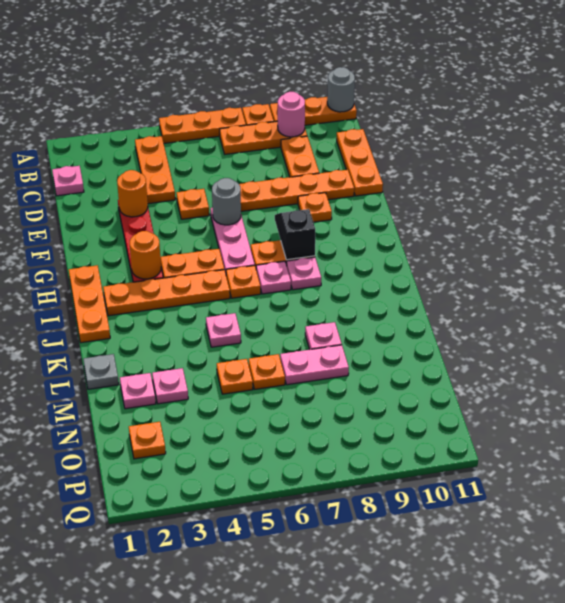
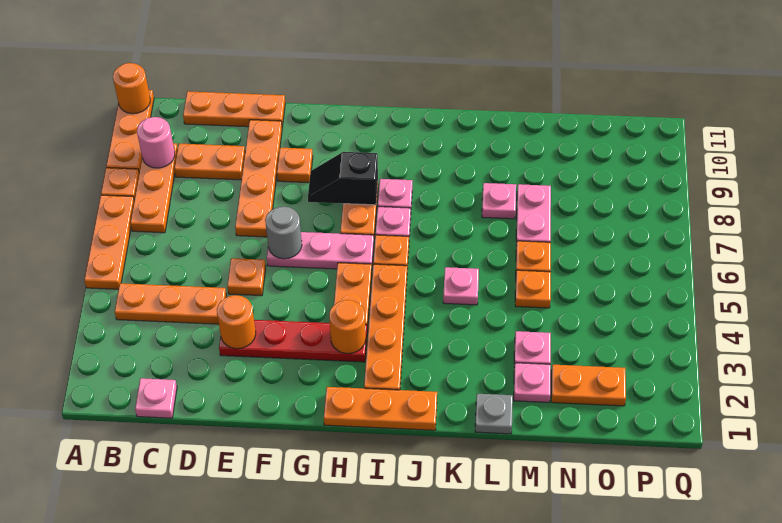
grey 1x1 round brick [327,67,355,112] -> orange 1x1 round brick [113,63,150,114]
orange 1x1 plate [129,422,166,459] -> orange 1x2 plate [551,365,626,406]

